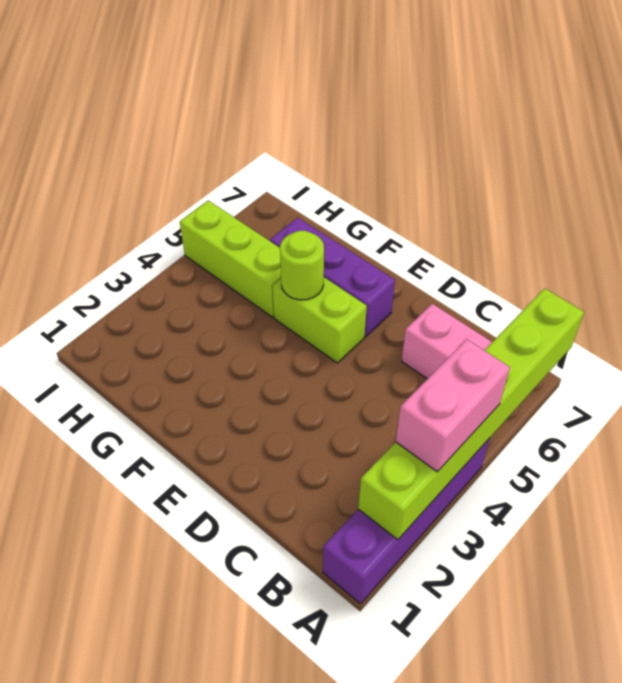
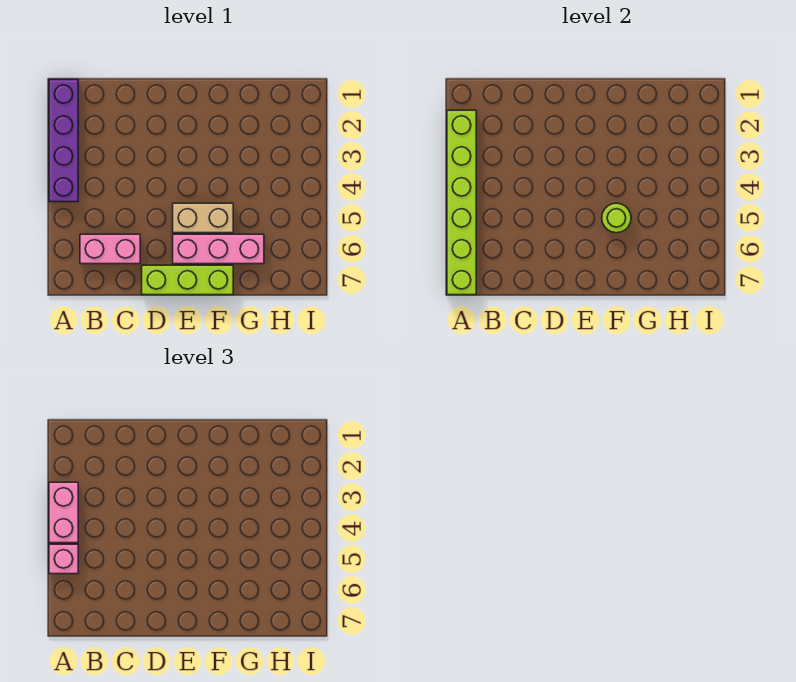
none -> pink 1x1 brick [49,544,78,574]
lime 1x2 brick [272,277,367,363] -> tan 1x2 brick [173,203,233,233]
purple 1x3 brick [270,218,395,337] -> pink 1x3 brick [173,234,264,264]
lime 1x3 brick [180,200,281,317] -> lime 1x3 brick moved to [142,265,233,295]

